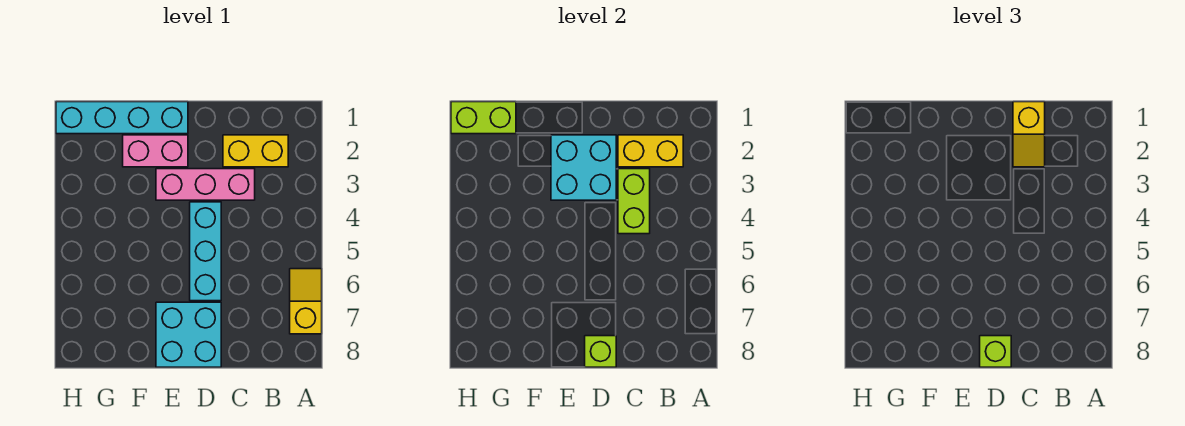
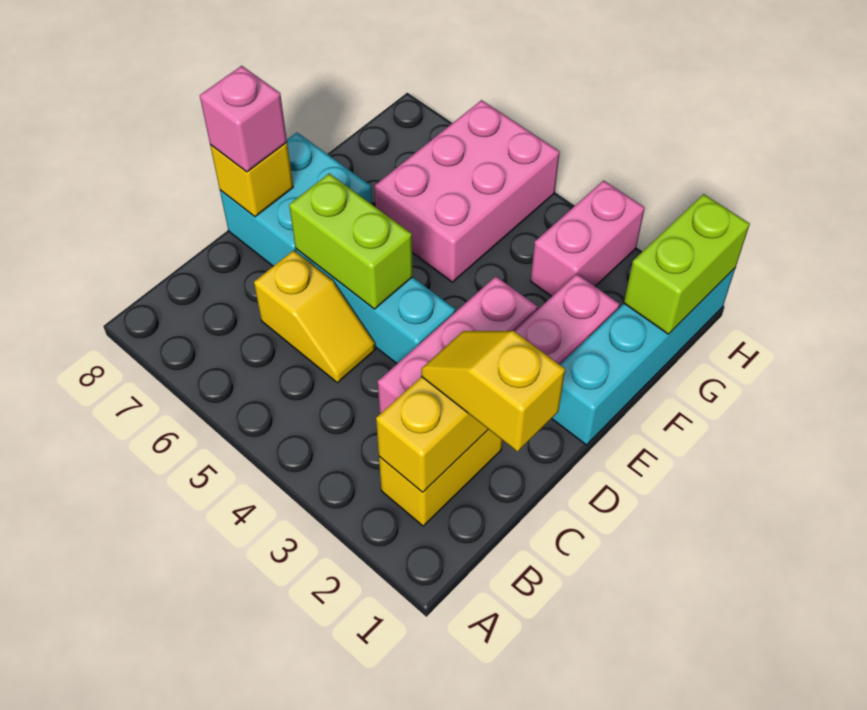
yellow 1x2 slope [290,269,322,334] -> yellow 1x2 slope moved to [254,250,375,383]
lime 1x2 brick [618,169,650,234] -> lime 1x2 brick moved to [289,173,413,309]
cyan 2x2 brick [551,135,616,200] -> none
lime 1x1 brick [585,336,616,367] -> yellow 1x1 brick [210,143,293,217]
lime 1x1 brick [980,336,1011,367] -> pink 1x1 brick [200,66,287,172]
none -> pink 2x3 brick [375,100,560,282]
none -> pink 1x2 brick [531,180,645,297]

